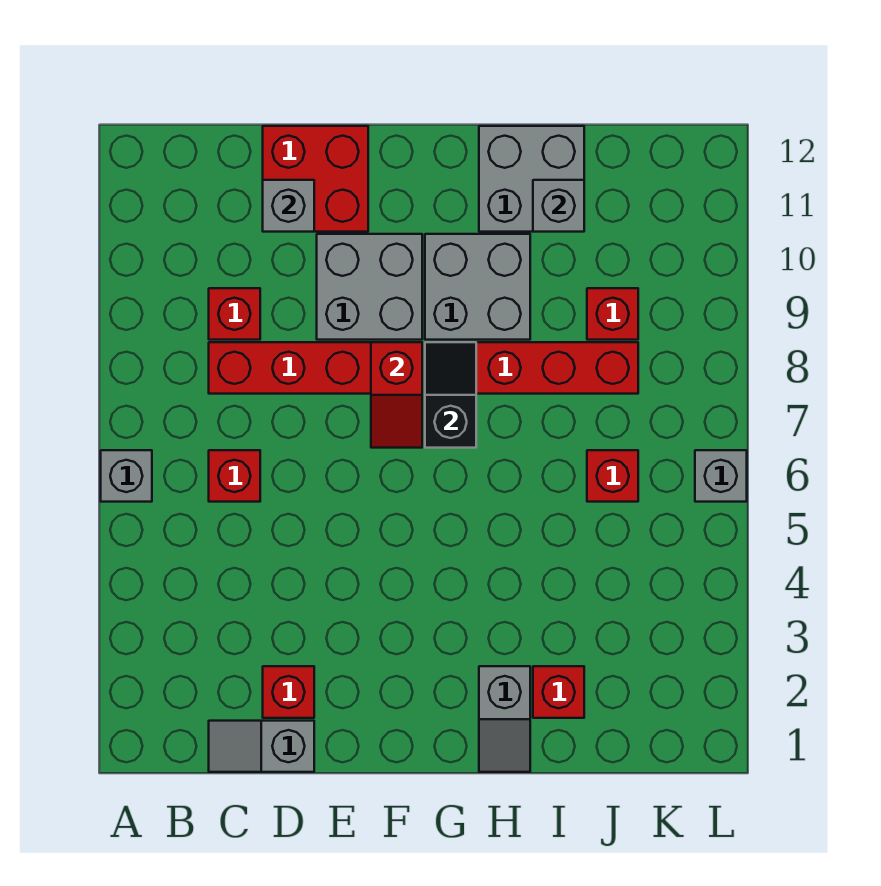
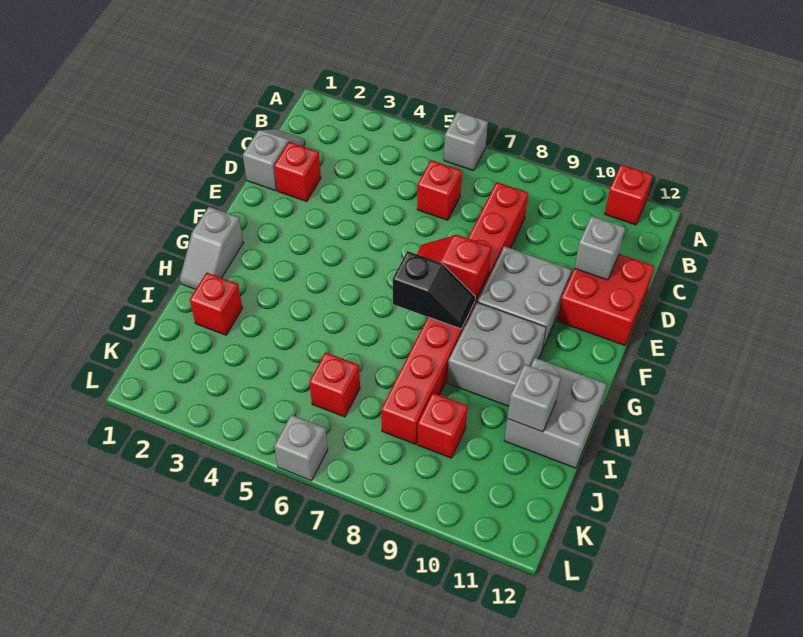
red 1x1 brick [209,288,260,340] -> red 1x1 brick moved to [605,165,653,225]
grey 1x2 slope [479,666,530,772] -> grey 1x2 slope turned to [180,207,243,289]

